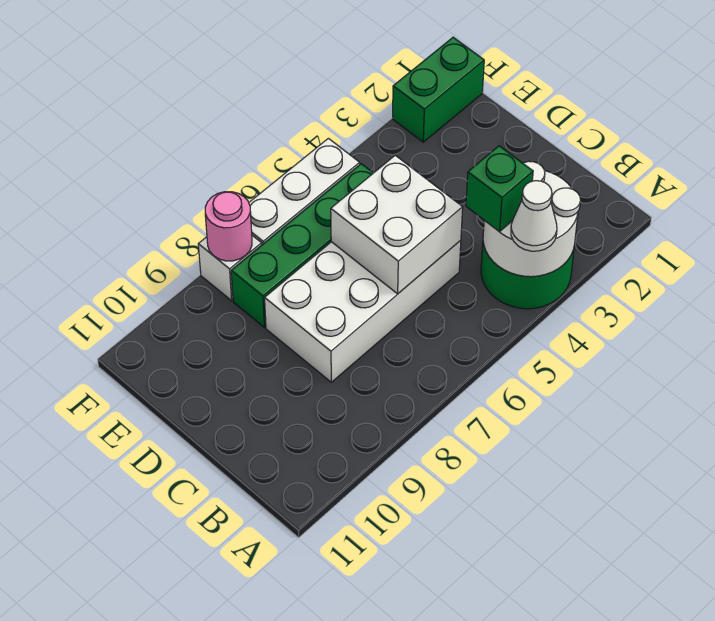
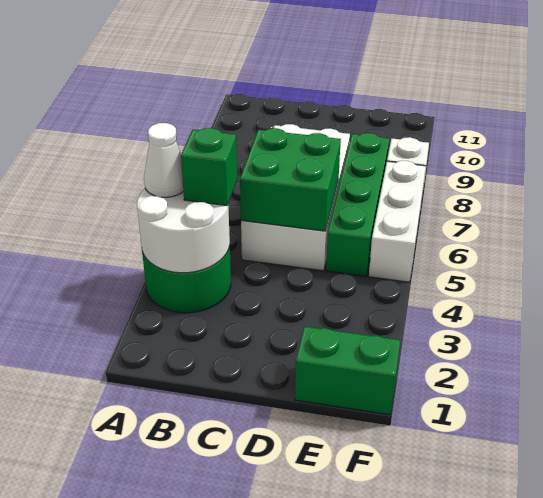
white 2x2 brick [331,155,463,294] -> green 2x2 brick [240,128,341,231]
green 1x2 brick [393,37,484,142] -> green 1x2 brick turned to [295,327,400,415]
pink 1x1 round brick [205,192,252,261] -> none

